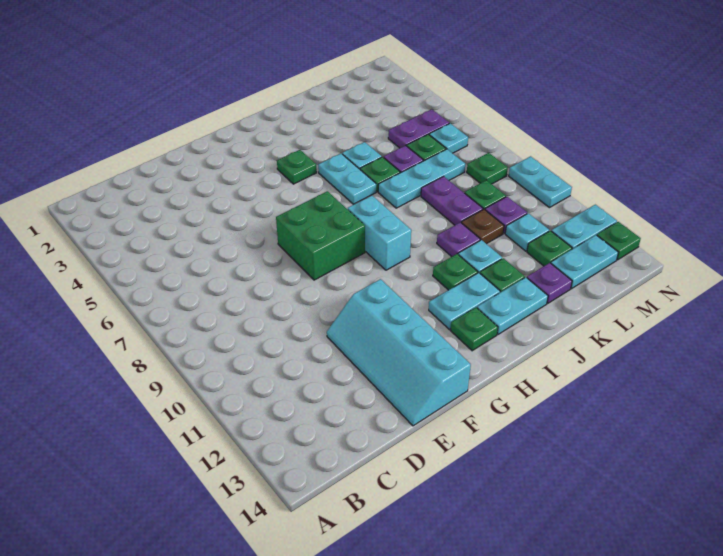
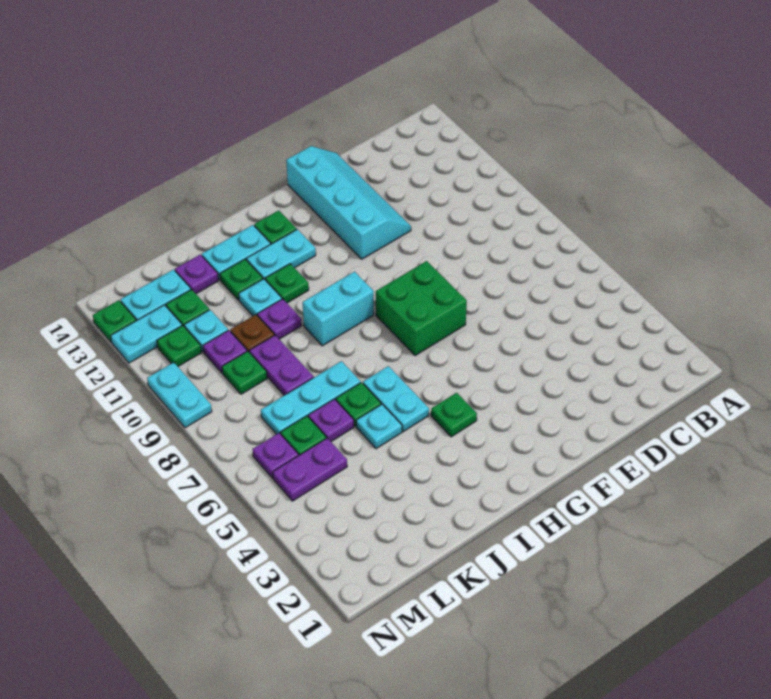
cyan 1x2 brick [348,195,411,270] -> cyan 1x2 brick turned to [303,272,374,346]
cyan 1x1 plate [429,123,468,153] -> purple 1x1 plate [252,433,299,478]
green 1x1 plate [467,153,508,184] -> green 1x1 plate moved to [157,326,202,366]

